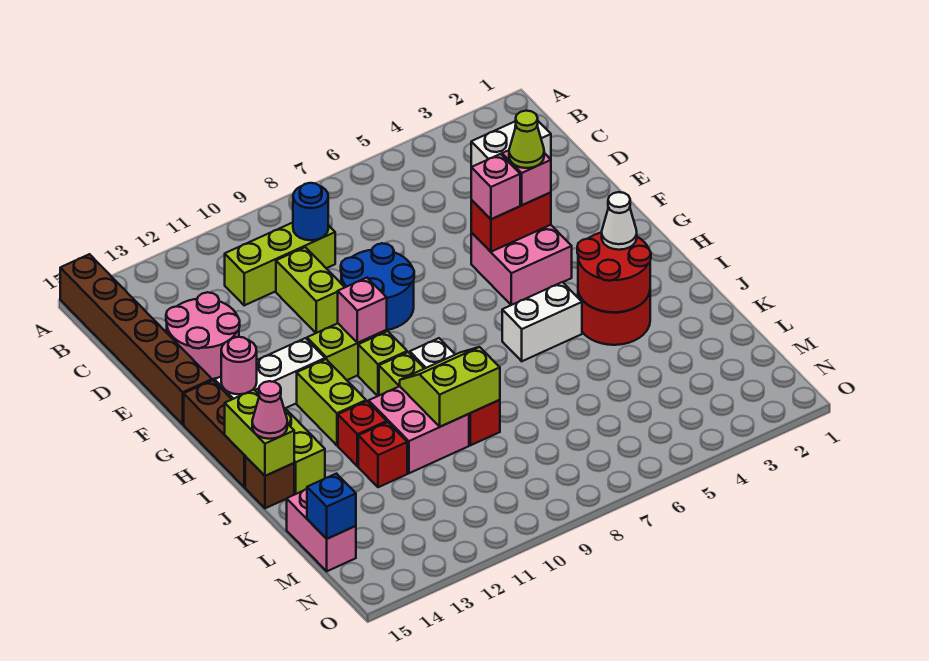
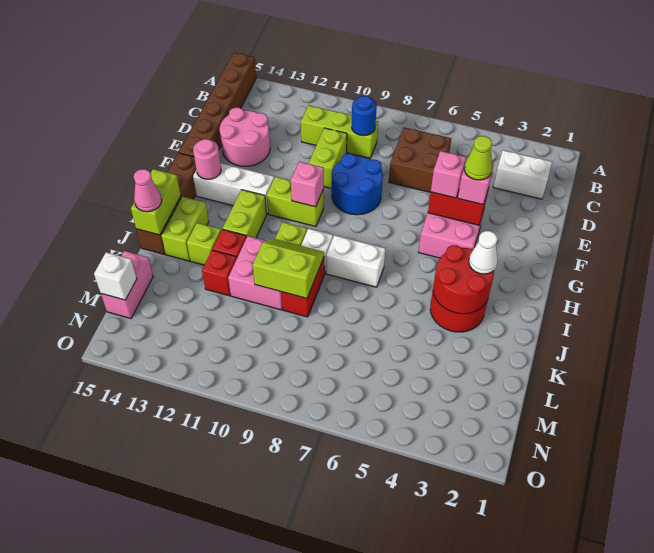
none -> brown 2x2 brick [389,127,451,193]
lime 1x1 brick [358,331,407,396] -> lime 1x1 brick moved to [187,223,221,265]
white 1x2 brick [502,282,582,361] -> white 1x2 brick moved to [326,235,386,287]
blue 1x1 brick [307,474,356,539] -> white 1x1 brick [94,252,137,300]

